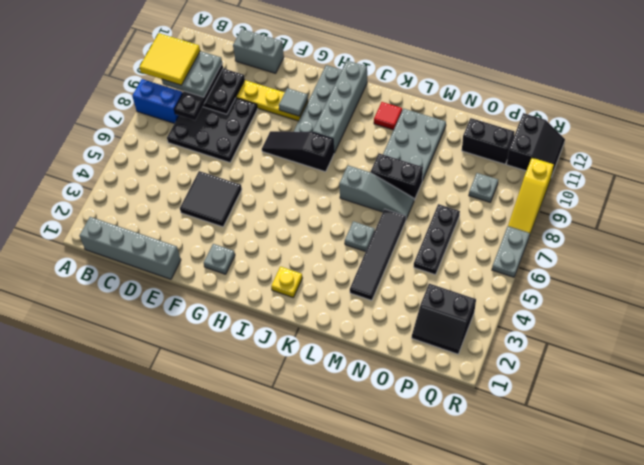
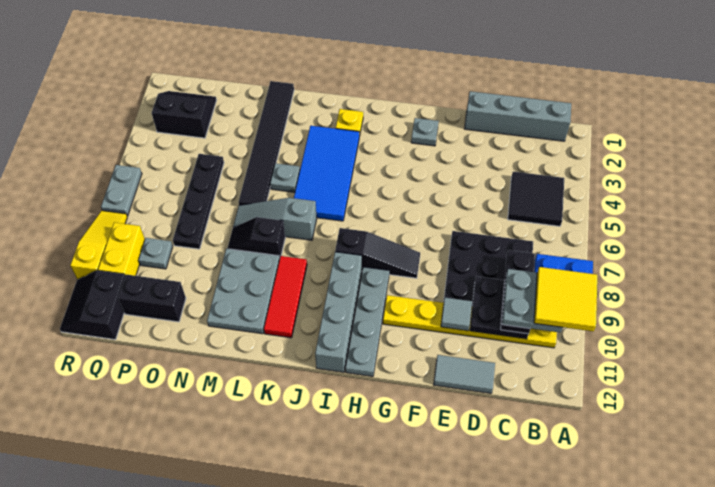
grey 1x2 brick [233,29,284,73] -> grey 1x2 tile [434,355,495,393]
black 2x2 tile [180,171,242,227] -> black 2x2 tile moved to [508,172,564,226]
grey 1x1 tile [279,88,308,116] -> grey 1x1 tile moved to [441,298,472,331]
none -> blue 2x4 tile [294,126,359,221]
red 1x1 tile [374,102,402,130] -> red 1x3 tile [264,256,307,338]
black 1x2 brick [370,153,423,200] -> black 1x2 slope [227,217,285,258]
black 1x4 tile [350,209,406,300] -> black 1x6 tile [239,81,294,205]
black 1x3 plate [414,204,460,275] -> black 1x4 plate [173,154,224,249]
none -> yellow 1x2 brick [98,222,145,276]

